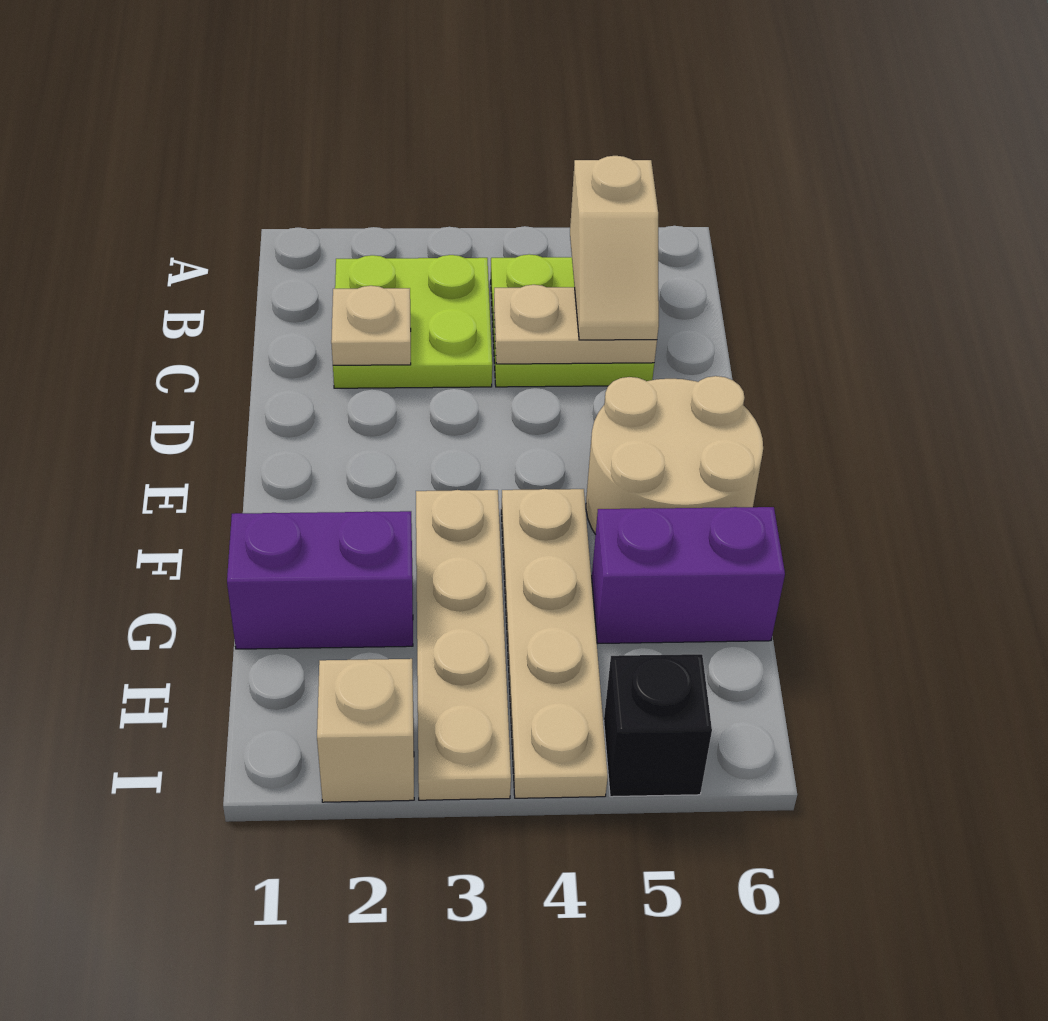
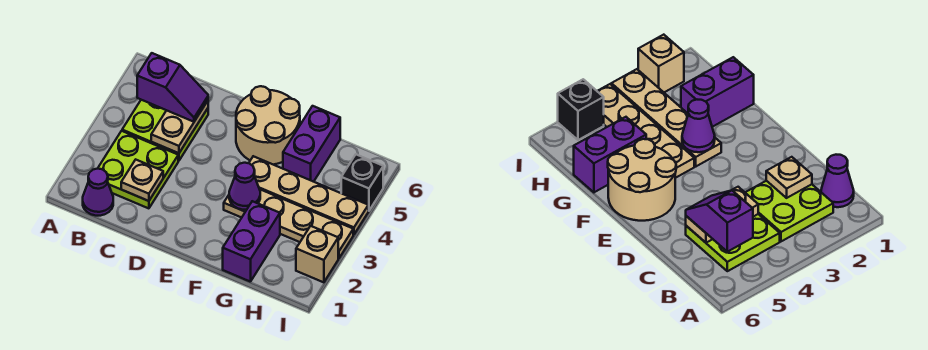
none -> purple 1x1 cone [83,169,113,216]
tan 1x2 slope [570,156,659,340] -> purple 1x2 slope [137,53,208,122]
none -> purple 1x1 cone [229,163,260,210]

